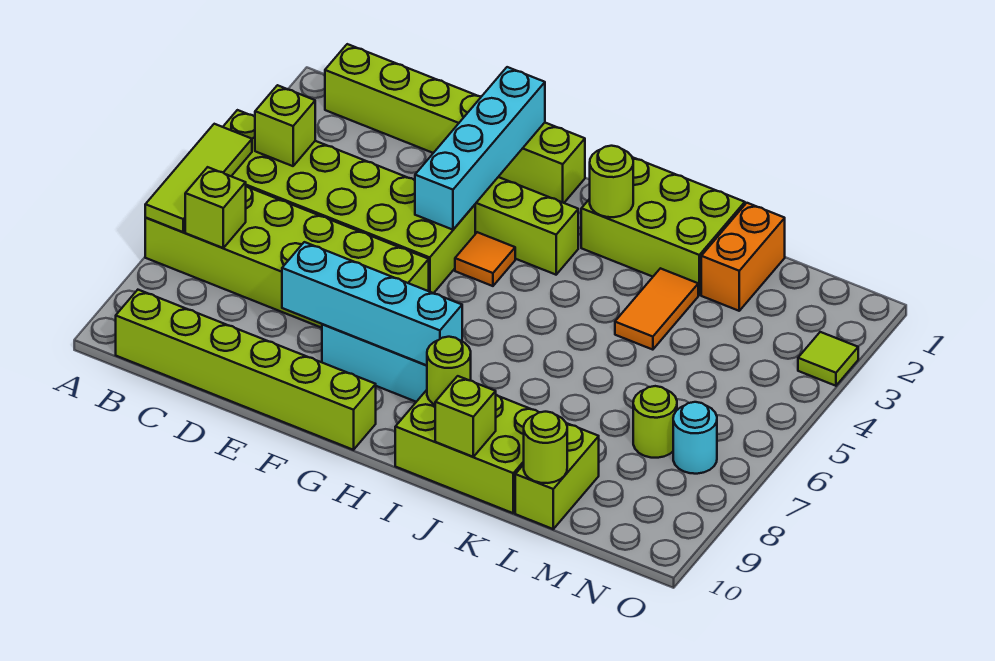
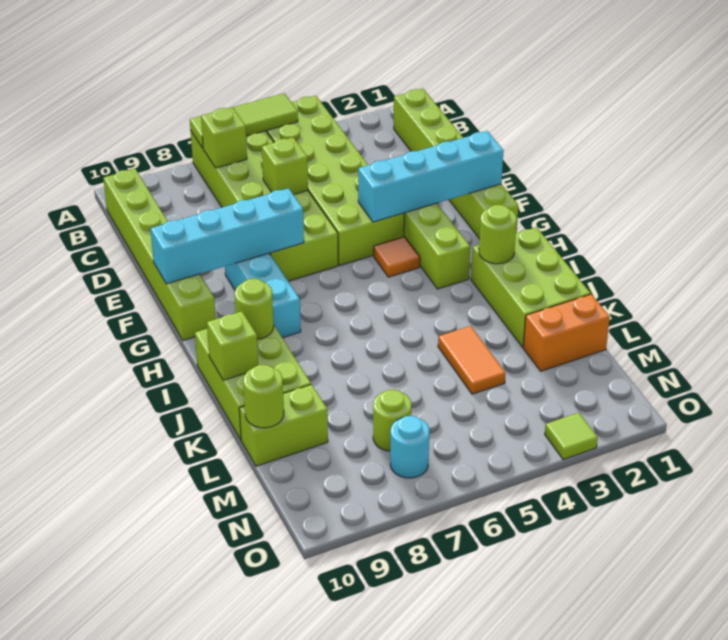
lime 1x1 brick [255,85,315,166] -> lime 1x1 brick moved to [262,138,308,195]
cyan 1x4 brick [282,242,462,366] -> cyan 1x4 brick turned to [150,188,304,284]
orange 1x2 tile [615,268,698,350] -> orange 1x2 tile turned to [438,326,506,394]

